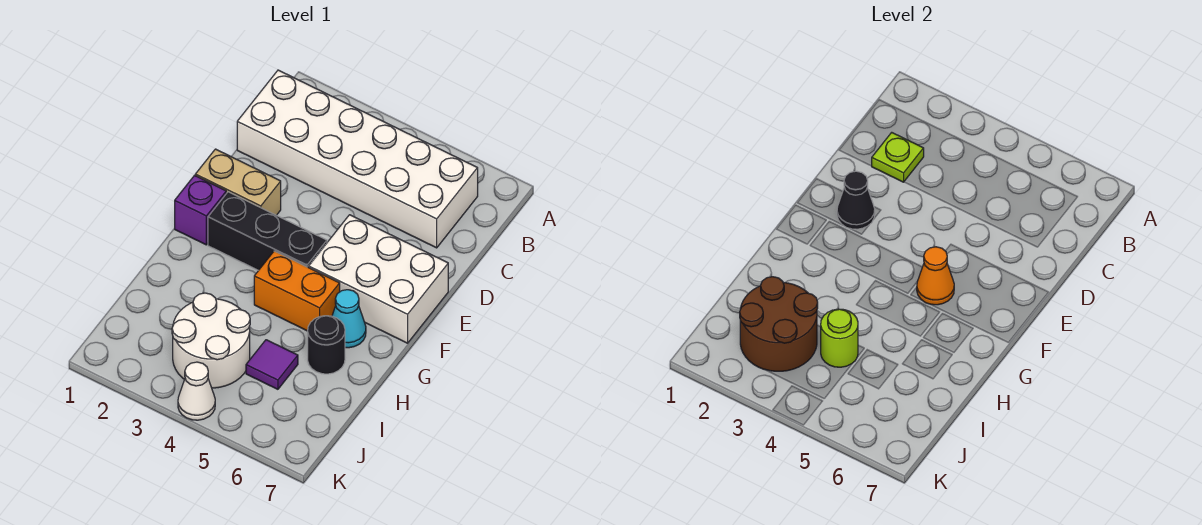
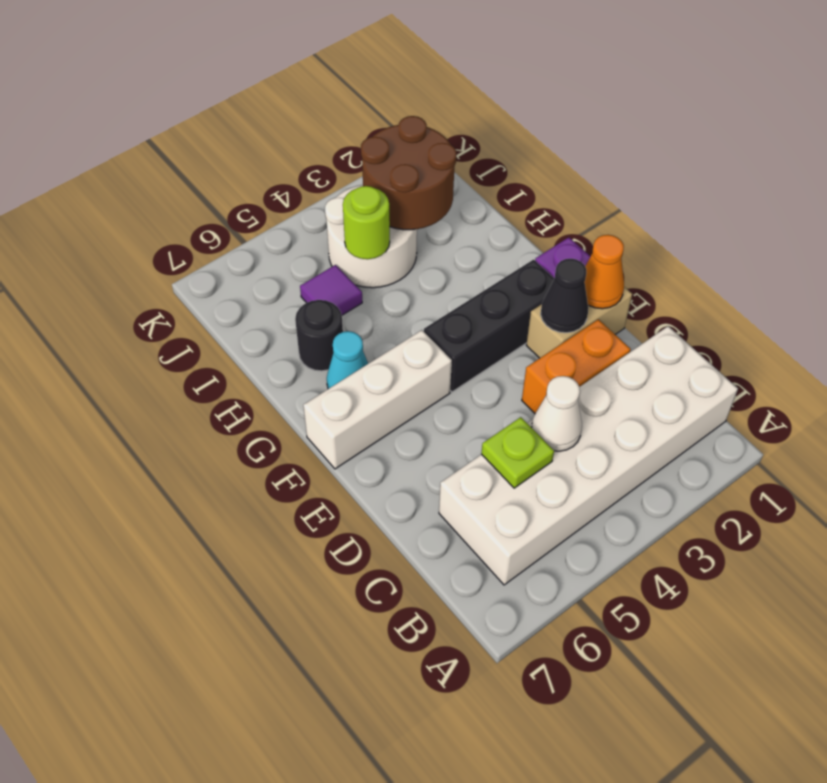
lime 1x1 plate [872,132,924,182] -> lime 1x1 plate moved to [481,417,554,488]
white 2x3 brick [309,215,448,343] -> white 1x3 brick [303,330,452,469]
orange 1x1 cone [917,247,954,305] -> orange 1x1 cone moved to [585,235,624,309]
orange 1x2 brick [254,251,340,331] -> orange 1x2 brick moved to [522,319,631,413]
white 1x1 cone [178,362,215,420] -> white 1x1 cone moved to [532,376,582,451]

